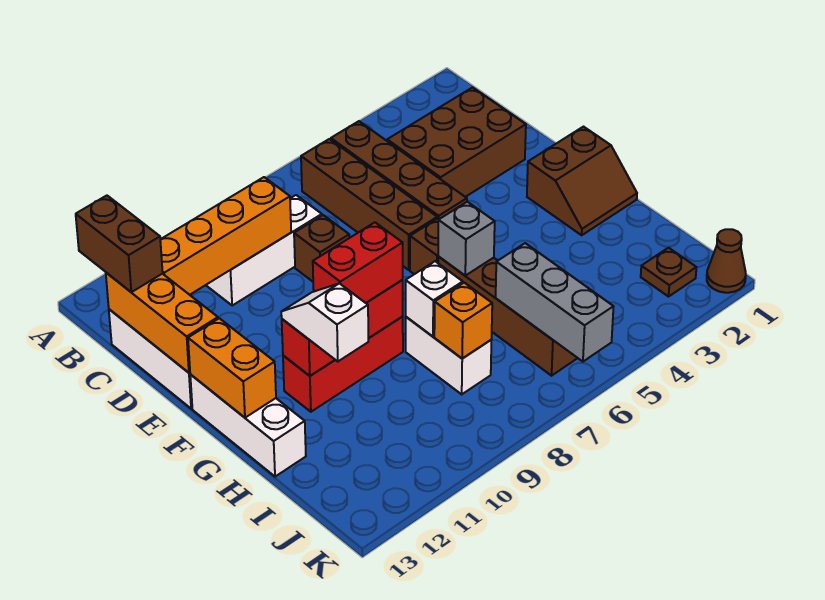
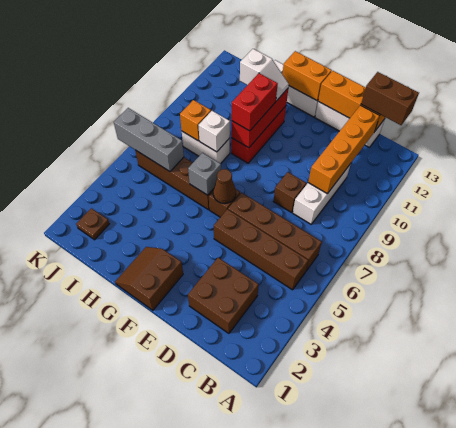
brown 2x3 brick [387,88,526,197] -> brown 2x2 brick [188,258,259,333]
brown 1x1 cone [707,229,746,293] -> brown 1x1 cone moved to [213,169,236,204]

